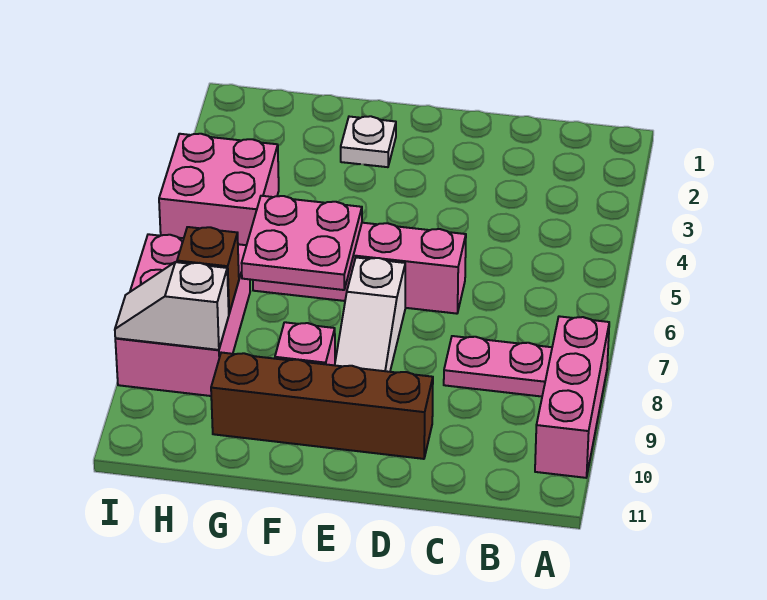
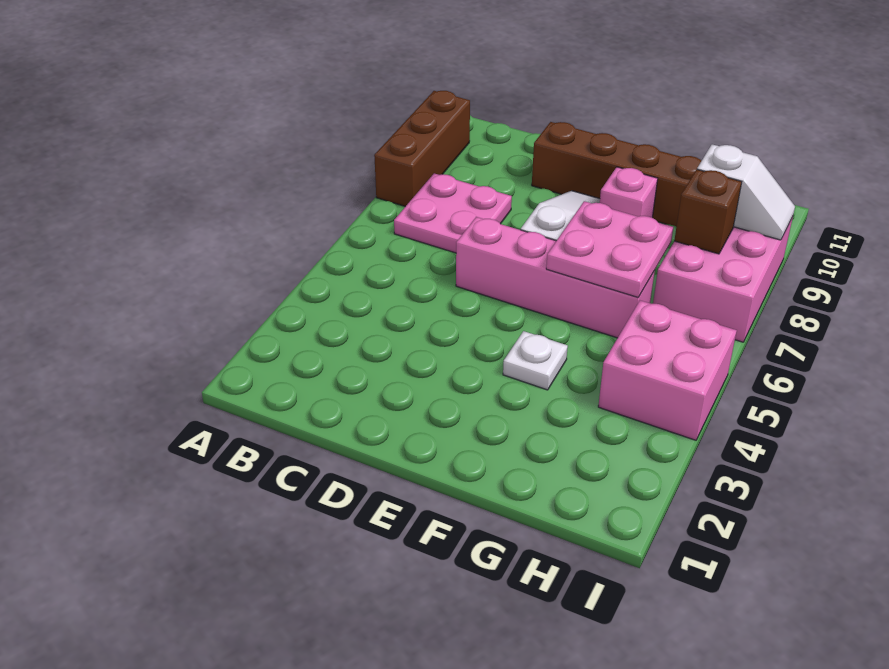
pink 1x3 brick [535,316,609,478] -> brown 1x3 brick [374,91,470,206]
pink 1x2 plate [444,336,552,397] -> pink 2x2 plate [394,173,512,253]
white 1x1 plate [341,116,396,167] -> white 1x1 plate moved to [503,331,568,390]

